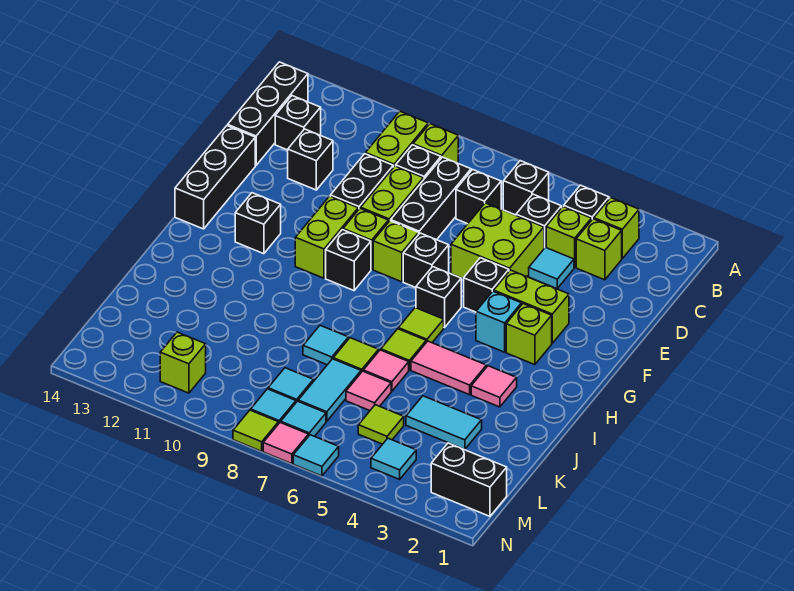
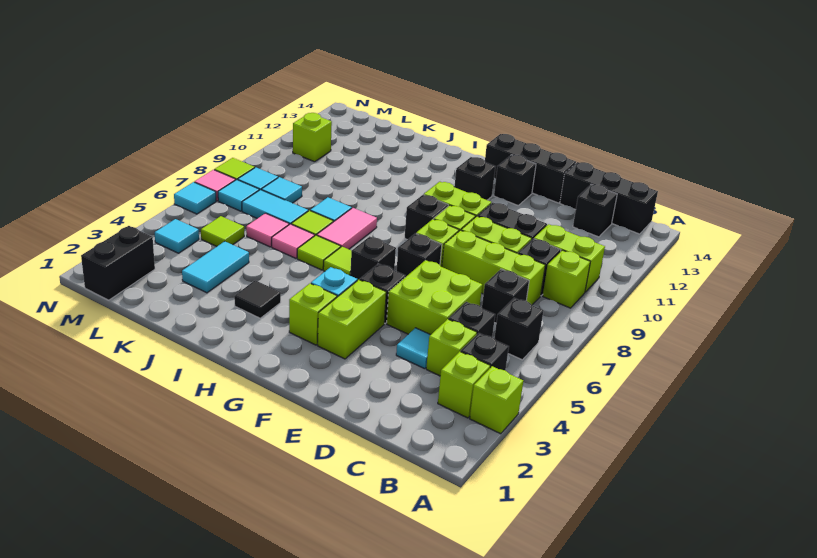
lime 1x1 brick [576,219,622,280] -> lime 1x1 brick moved to [470,366,523,434]
black 1x3 brick [391,157,471,240] -> lime 1x3 brick [442,230,545,305]
black 1x1 brick [288,129,333,190] -> black 1x1 brick moved to [494,155,536,205]
pink 1x1 tile [471,366,517,407] -> black 1x1 tile [234,280,281,318]
pink 1x2 tile [411,341,486,395] -> pink 1x2 tile moved to [317,208,377,249]

